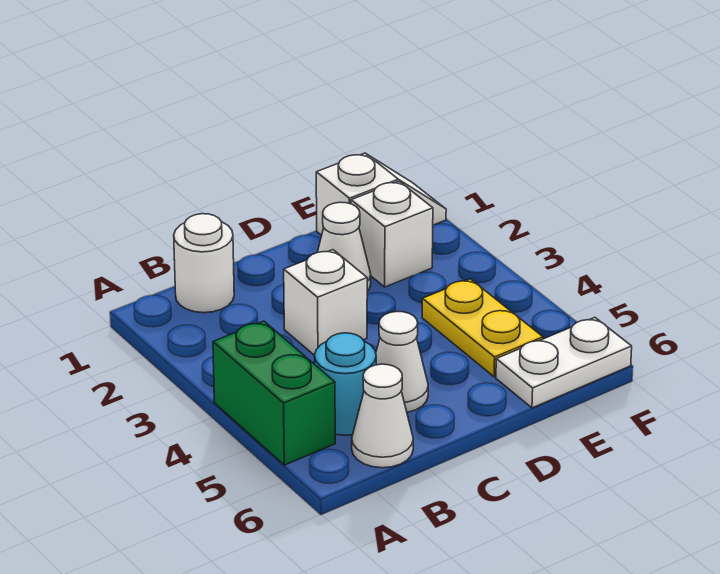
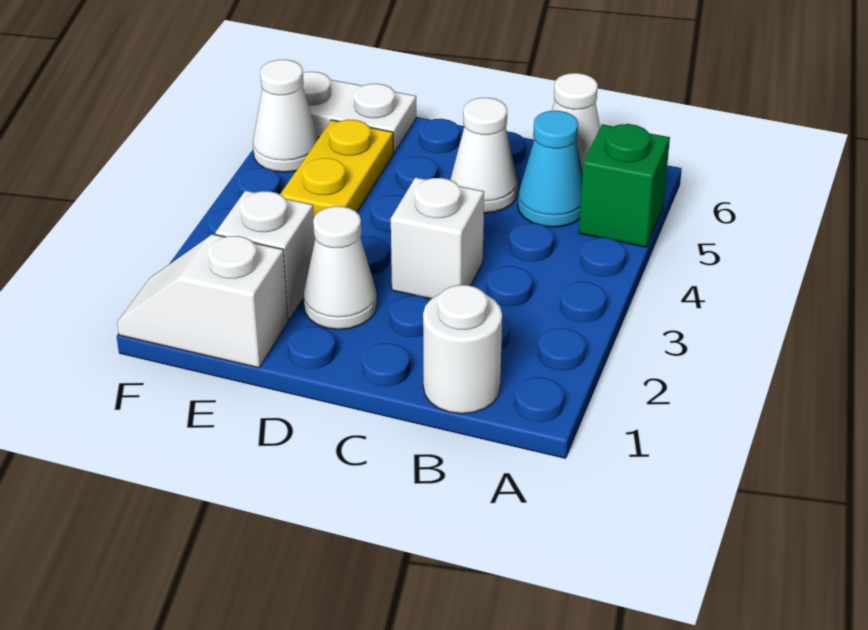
green 1x2 brick [213,321,335,465] -> green 1x1 brick [579,124,670,247]
cyan 1x1 round brick [315,333,376,435] -> cyan 1x1 cone [518,111,583,227]
none -> white 1x1 cone [253,60,318,172]

